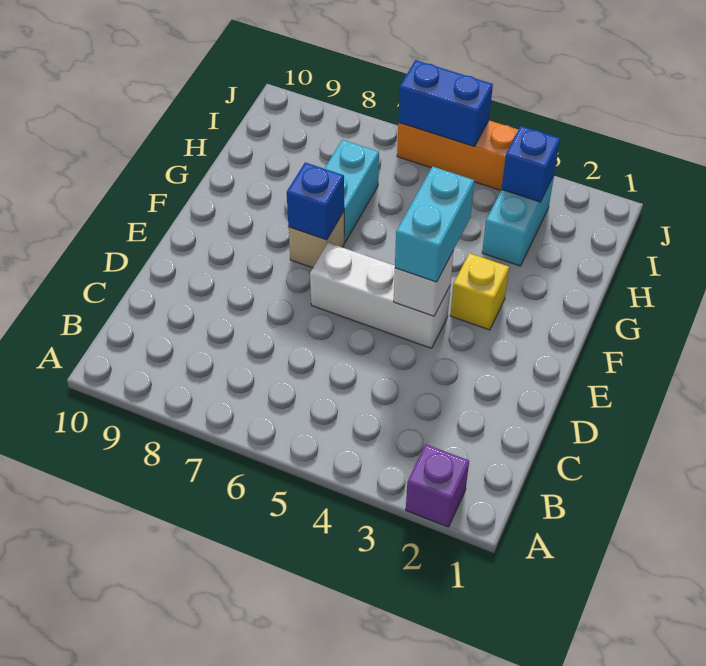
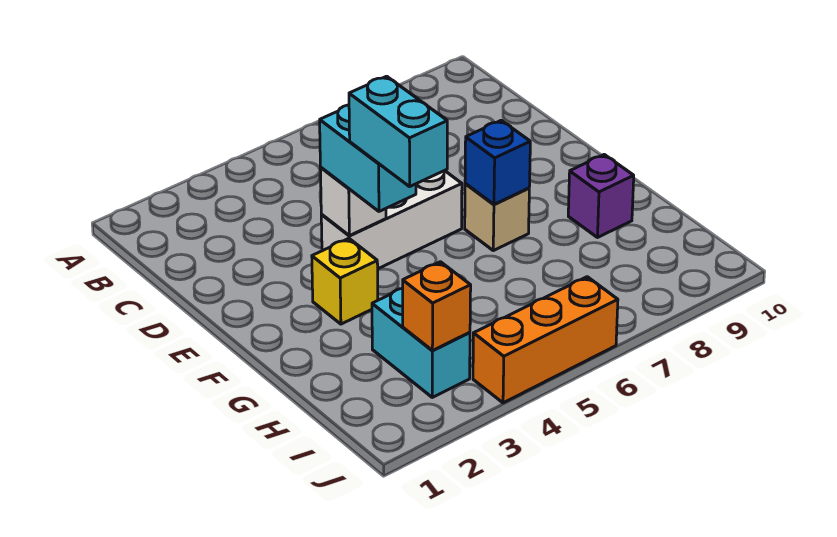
purple 1x1 brick [406,444,469,527] -> purple 1x1 brick moved to [568,155,634,238]
cyan 1x2 brick [324,140,379,242] -> cyan 1x2 brick moved to [349,76,447,187]
blue 1x1 brick [502,126,560,202] -> orange 1x1 brick [403,262,471,350]
blue 1x2 brick [398,60,493,147] -> none

